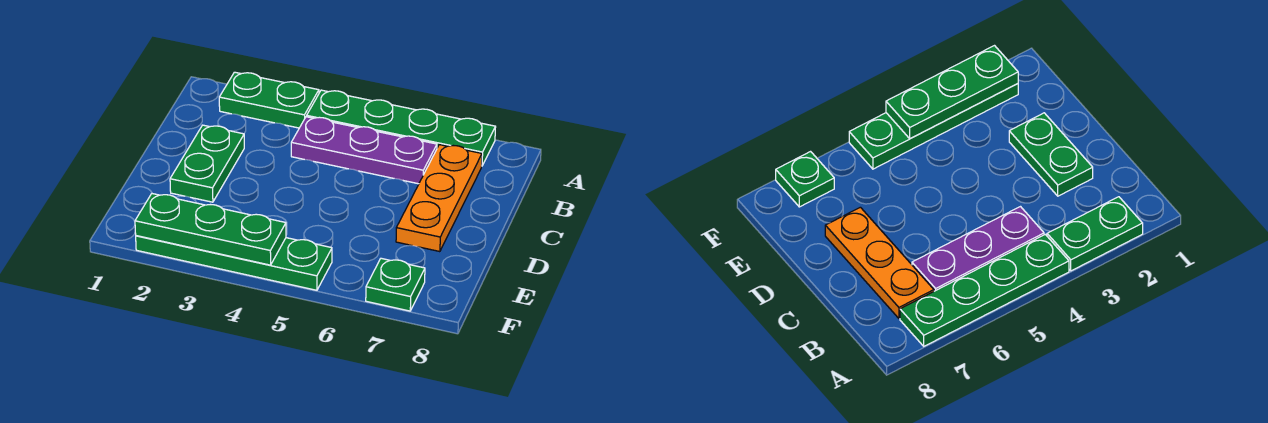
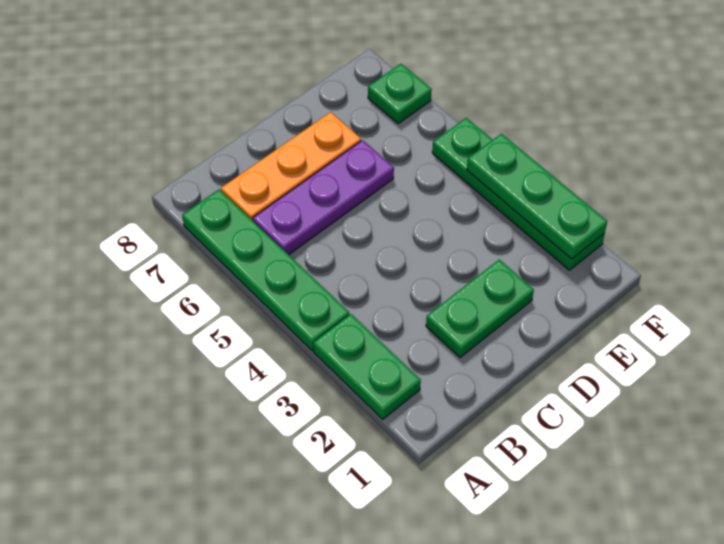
purple 1x3 plate [291,117,437,184] -> purple 1x3 plate turned to [253,140,394,255]

